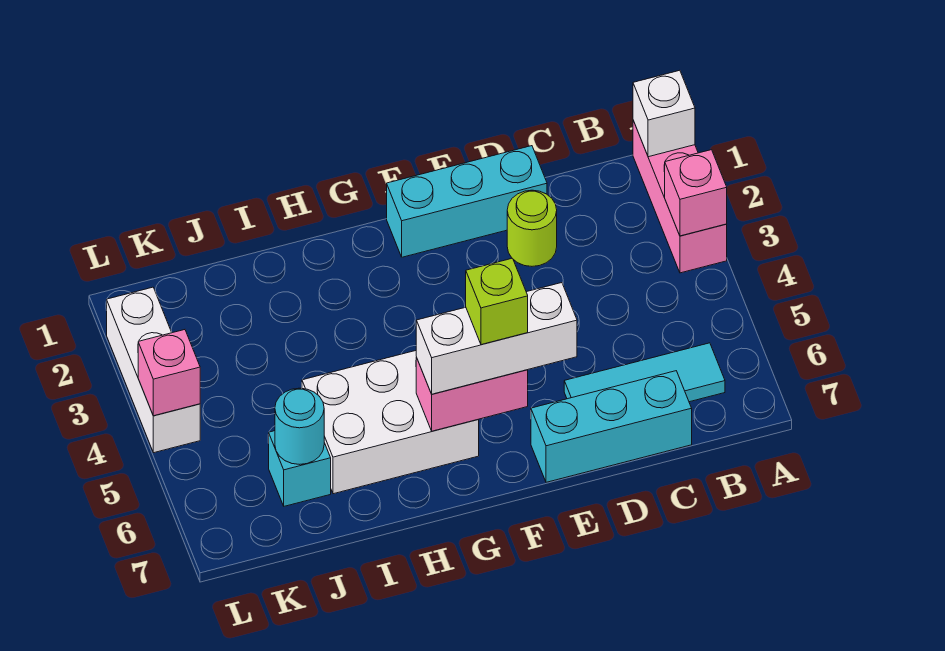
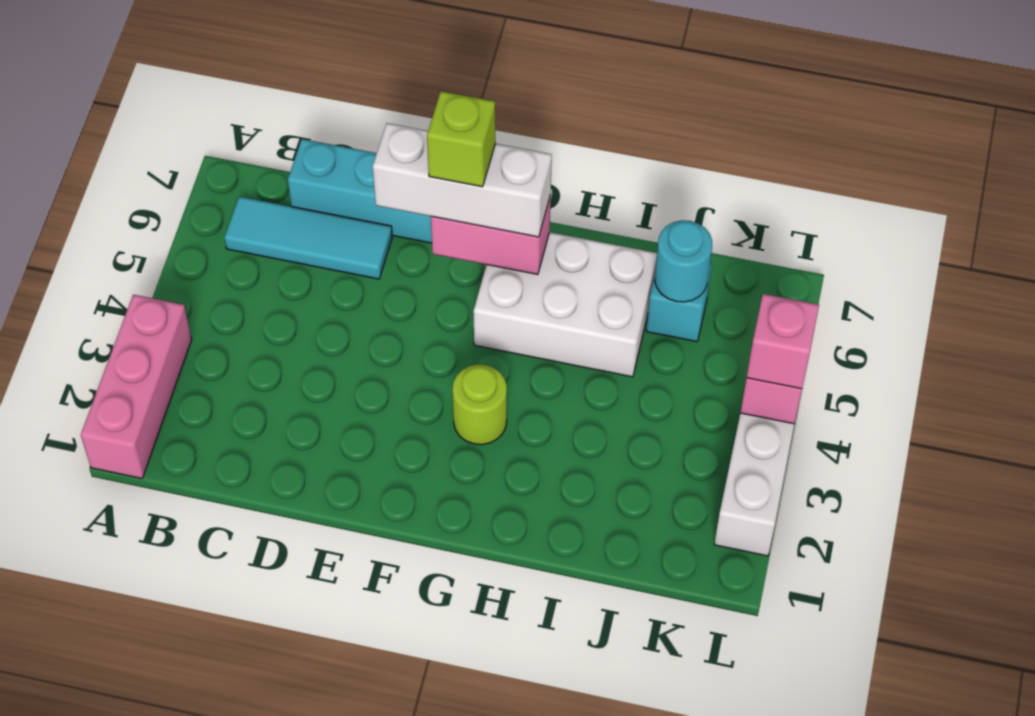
white 1x1 brick [633,70,695,157] -> none
pink 1x1 brick [664,150,727,236] -> pink 1x1 brick moved to [747,294,819,389]
cyan 1x3 brick [387,146,547,257] -> none
lime 1x1 round brick [507,190,557,266] -> lime 1x1 round brick moved to [452,364,507,445]

